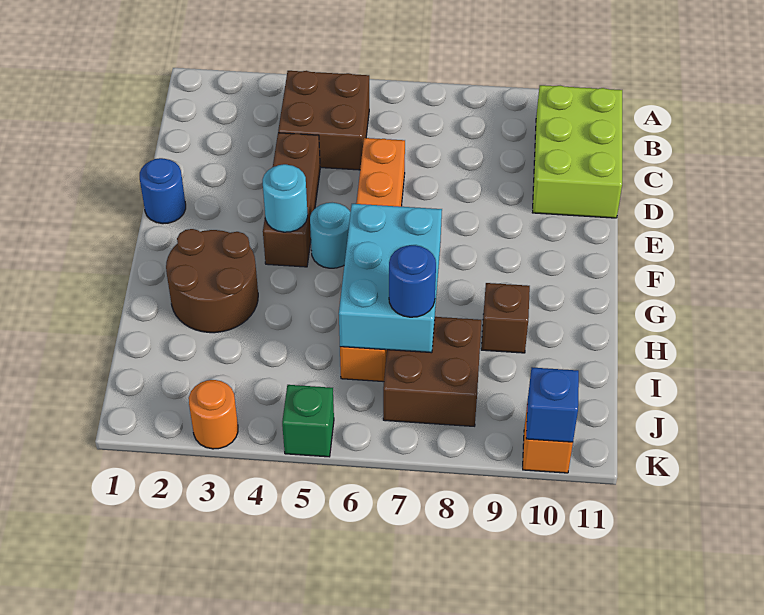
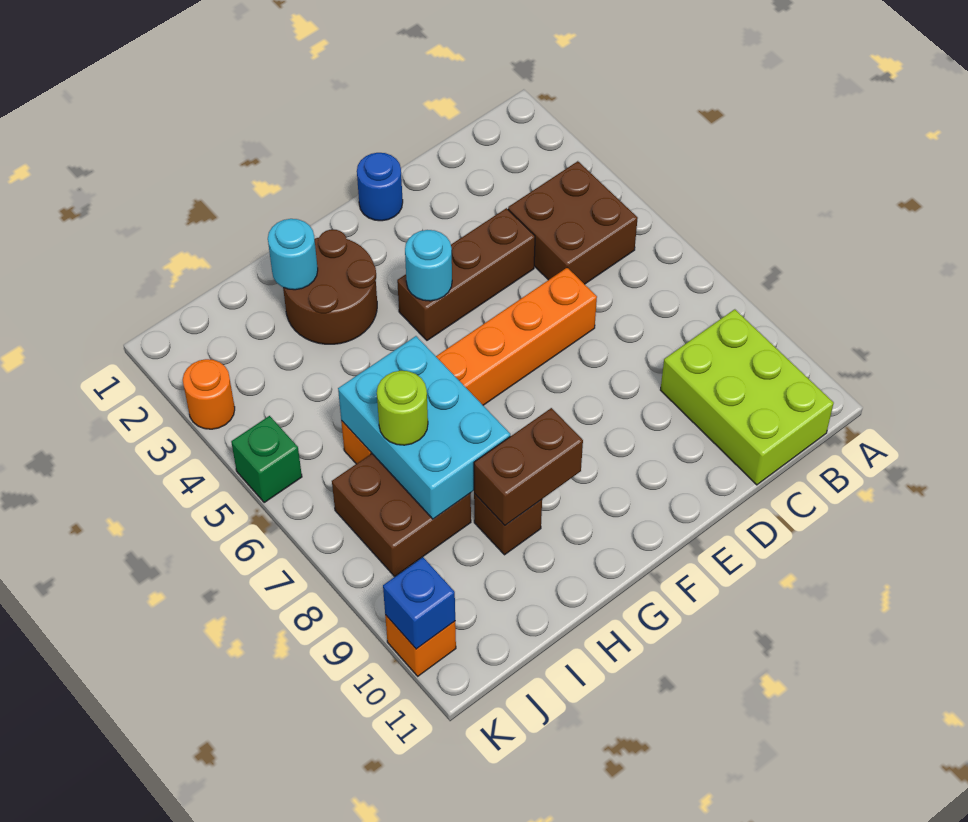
lime 2x3 brick [532,85,622,218] -> lime 2x3 brick turned to [661,309,834,485]
cyan 1x1 round brick [310,203,351,268] -> cyan 1x1 round brick moved to [268,219,318,290]
cyan 2x3 brick [339,204,442,353] -> cyan 2x3 brick turned to [338,336,510,519]
none -> brown 1x2 brick [474,408,583,525]
blue 1x1 round brick [389,245,436,317] -> lime 1x1 round brick [377,371,428,445]

